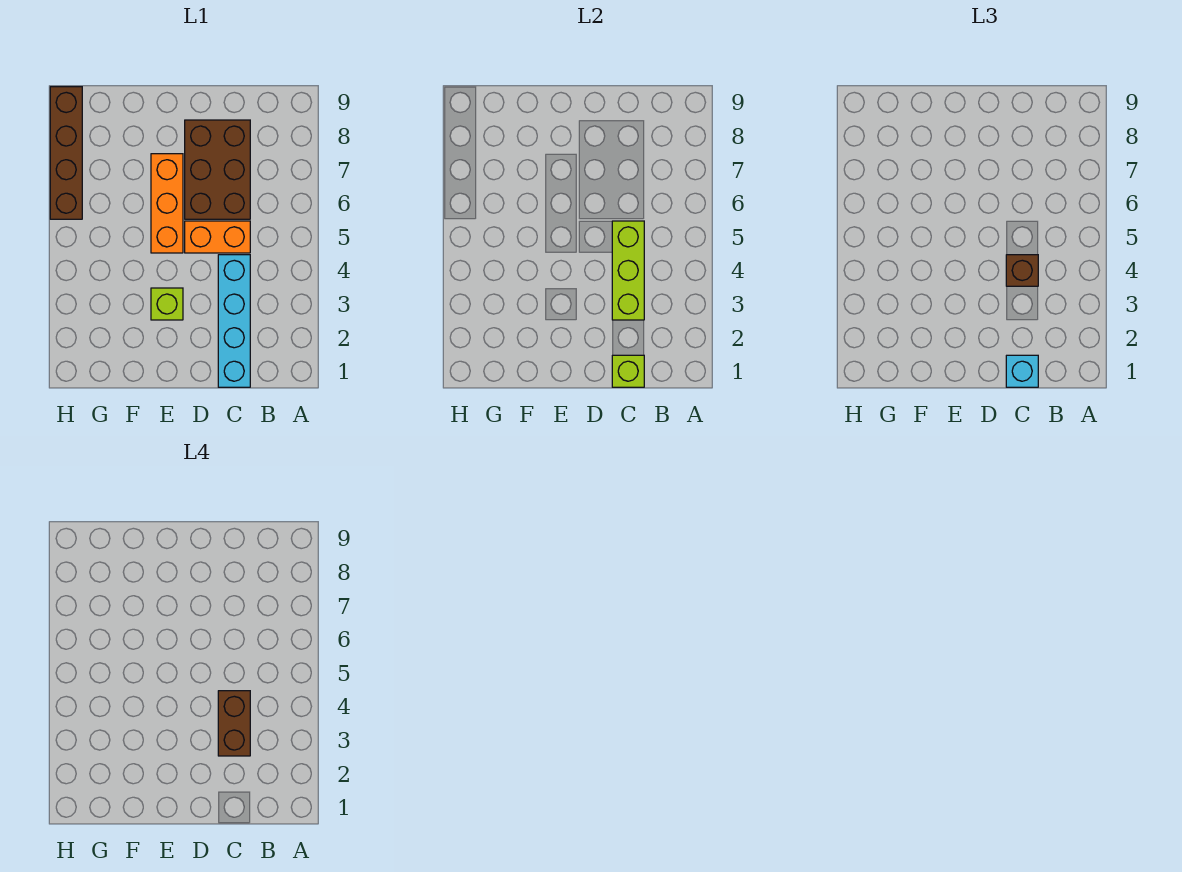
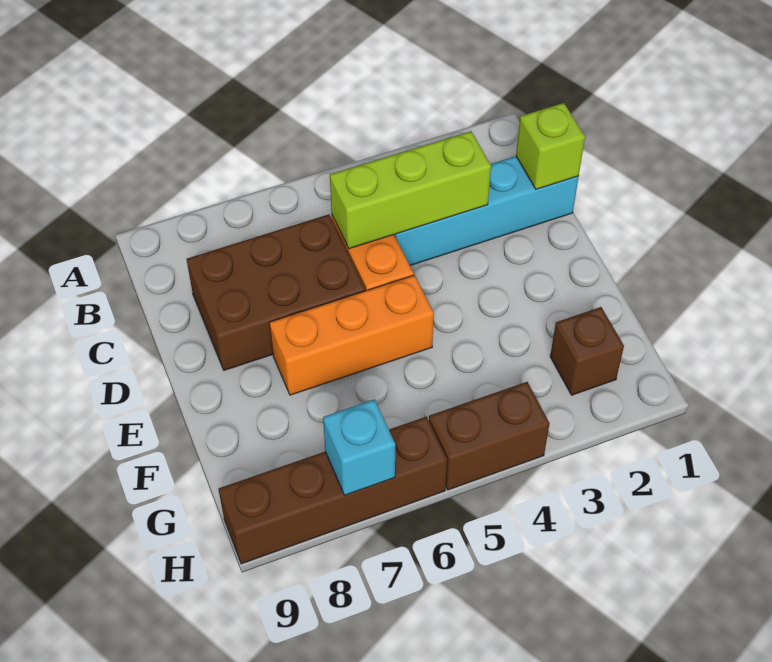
cyan 1x1 brick [1006,355,1038,387] -> cyan 1x1 brick moved to [323,399,395,495]
brown 1x2 brick [218,691,250,756] -> brown 1x2 brick moved to [429,382,550,490]
brown 1x1 brick [1006,255,1038,286] -> brown 1x1 brick moved to [550,307,624,395]
lime 1x1 brick [151,288,183,320] -> none

